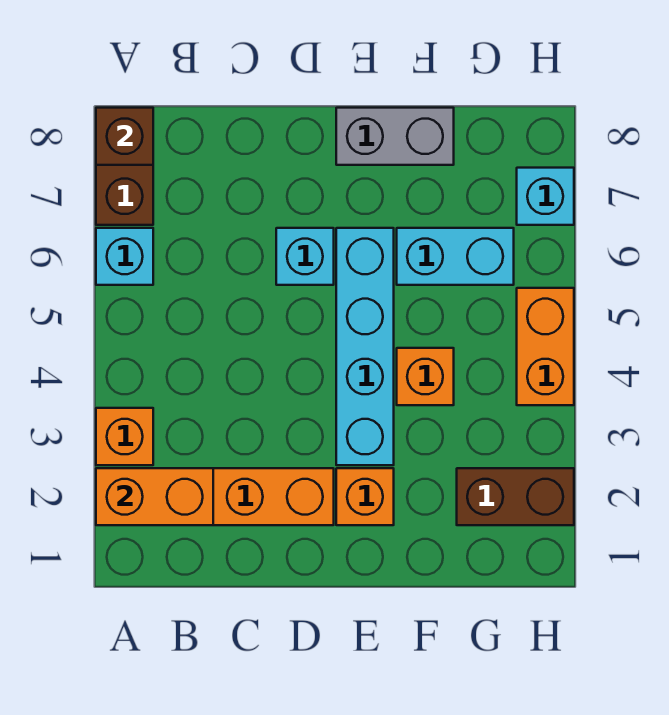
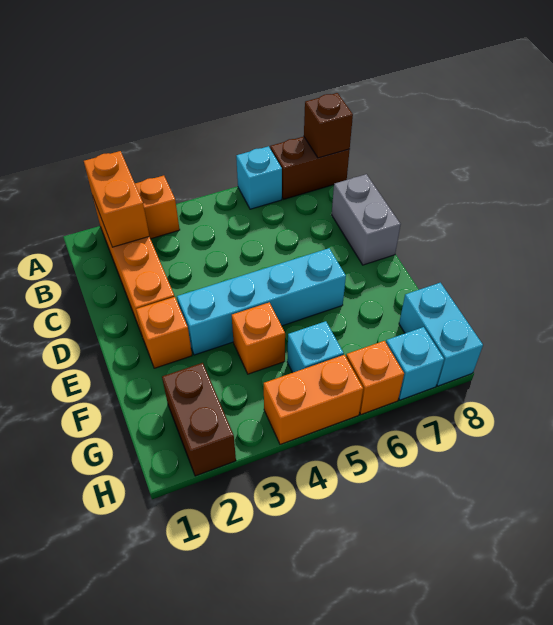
cyan 1x1 brick [276,228,334,285] -> cyan 1x1 brick moved to [287,321,344,373]
grey 1x2 brick [336,108,454,165] -> grey 1x2 brick moved to [332,174,401,265]
cyan 1x2 brick [397,228,514,285] -> cyan 1x2 brick moved to [399,283,483,386]
none -> orange 1x1 brick [346,341,404,414]

